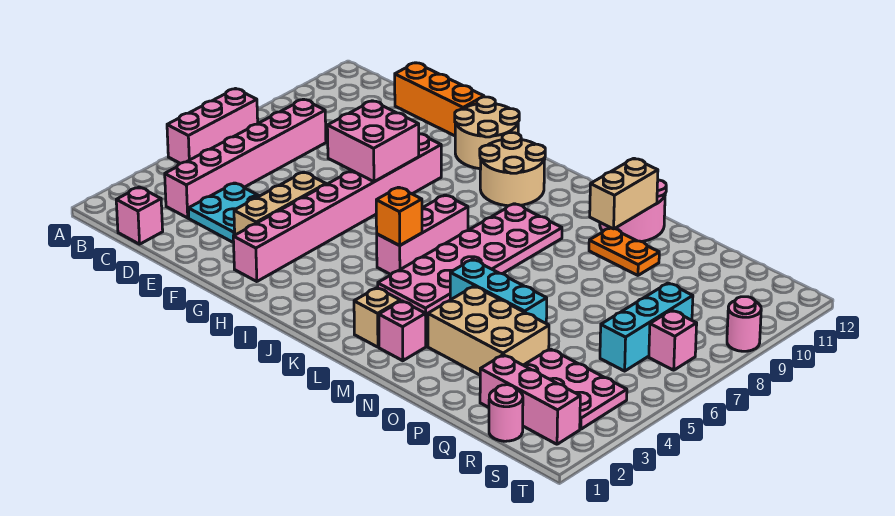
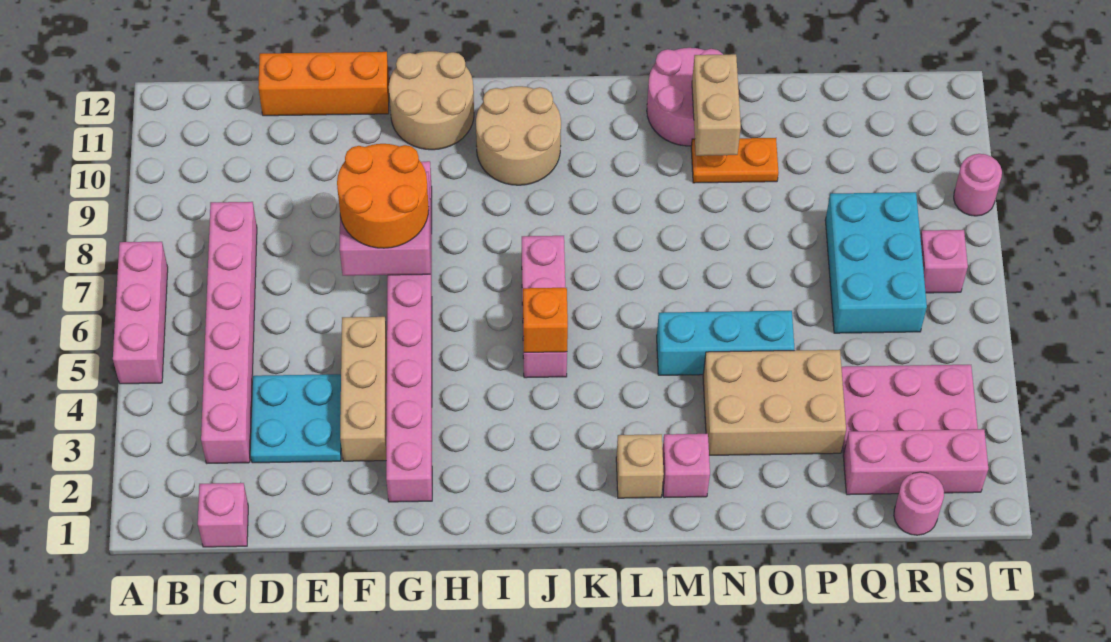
none -> orange 2x2 round brick [337,144,429,248]
pink 2x6 plate [378,204,562,319] -> none
cyan 1x3 brick [600,283,693,371] -> cyan 2x3 brick [825,192,927,333]

